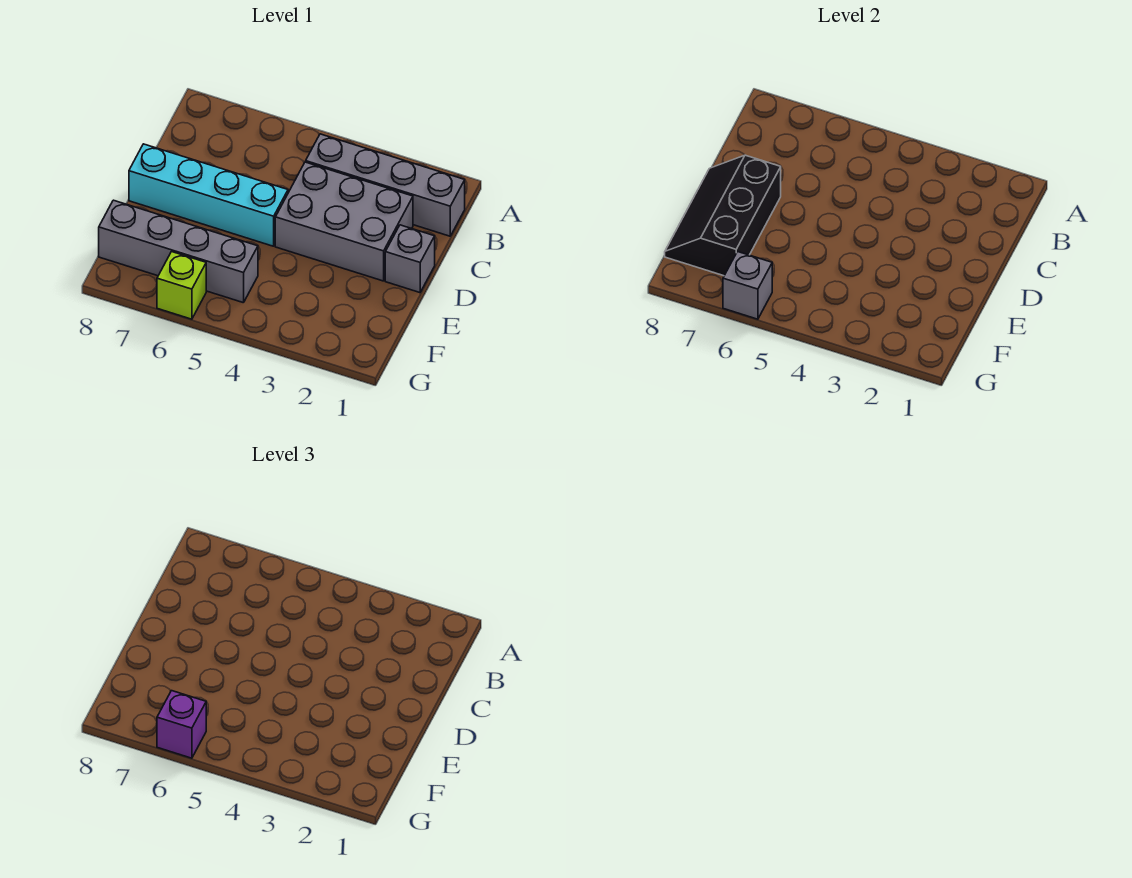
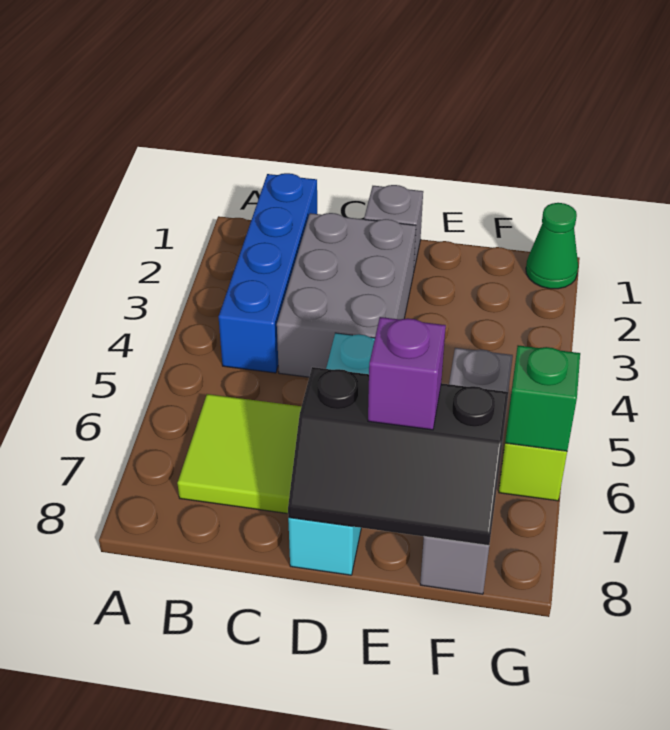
grey 1x4 brick [306,134,465,236] -> blue 1x4 brick [219,173,317,373]
none -> lime 2x2 tile [177,394,302,514]
none -> green 1x1 cone [526,203,578,289]
grey 1x1 brick [723,252,772,319] -> green 1x1 brick [505,345,580,451]
purple 1x1 brick [157,691,206,758] -> purple 1x1 brick moved to [368,317,446,430]

